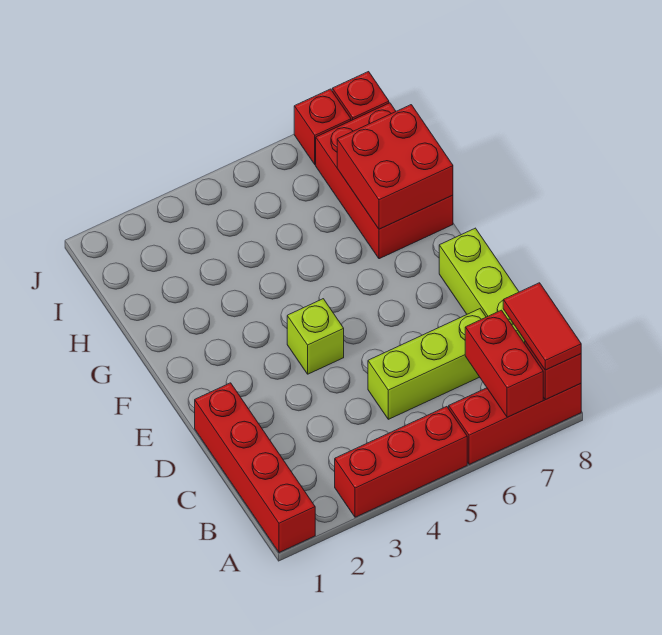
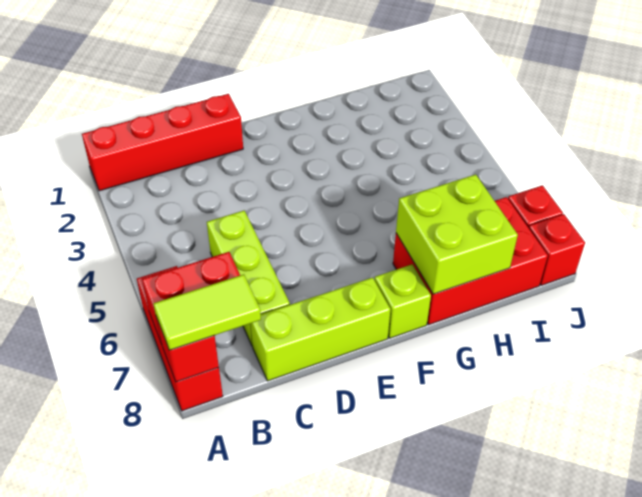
red 1x3 brick [335,407,467,517] -> none
red 1x2 tile [503,283,581,370] -> lime 1x2 tile [153,274,261,350]
lime 1x1 brick [287,299,344,374] -> lime 1x1 brick moved to [374,264,431,338]
red 2x2 brick [337,105,453,229] -> lime 2x2 brick [396,174,518,294]

